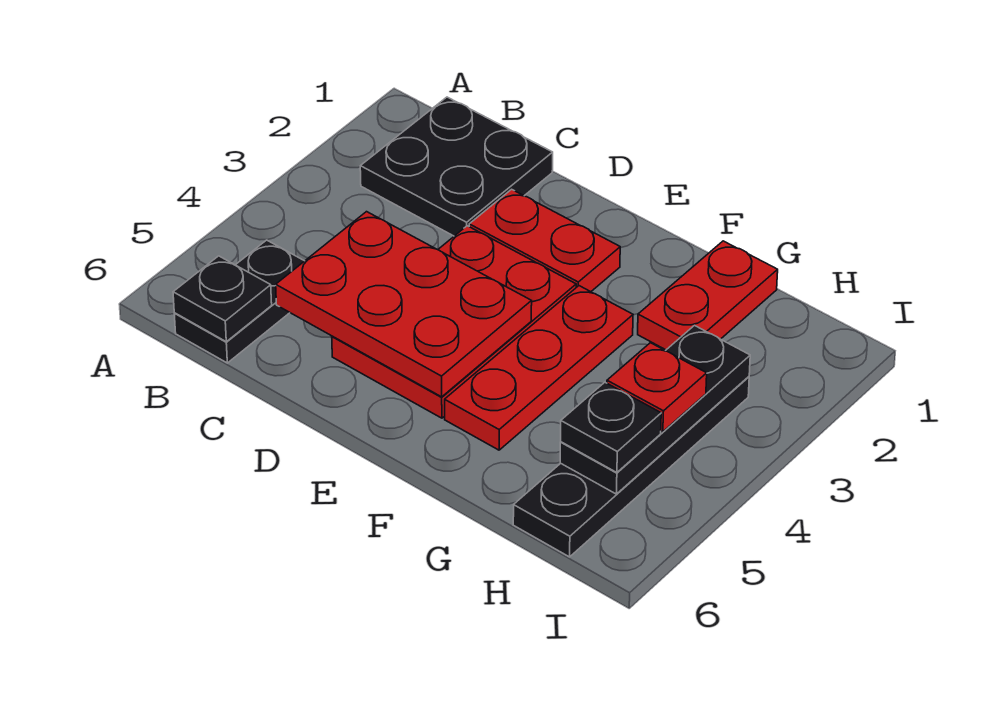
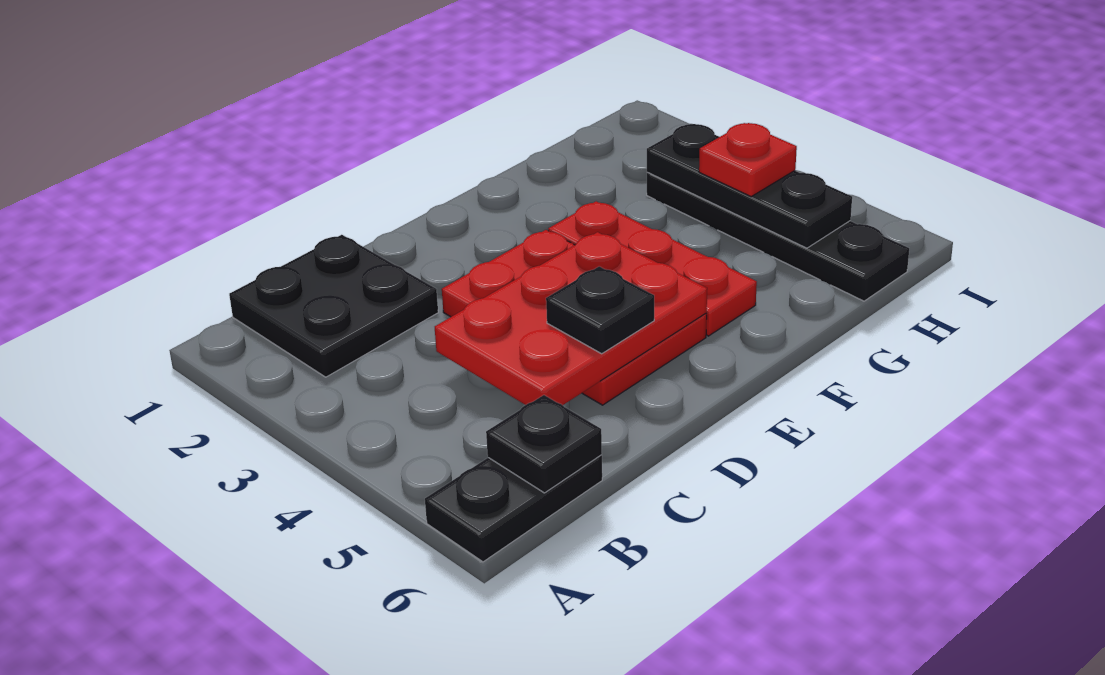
black 1x2 plate [174,240,304,363] -> black 1x2 plate turned to [425,455,602,562]
red 1x2 plate [469,189,620,292] -> none
red 1x2 plate [638,241,778,350] -> none
black 1x1 plate [561,382,661,473] -> black 1x1 plate moved to [546,266,654,354]

